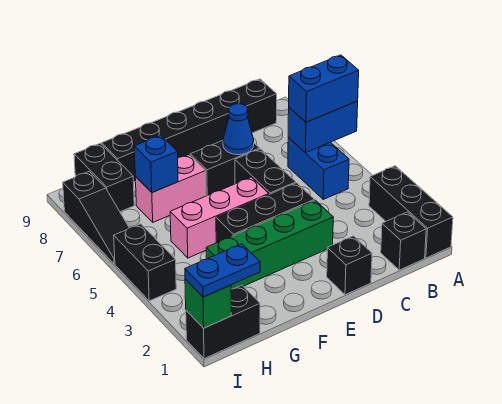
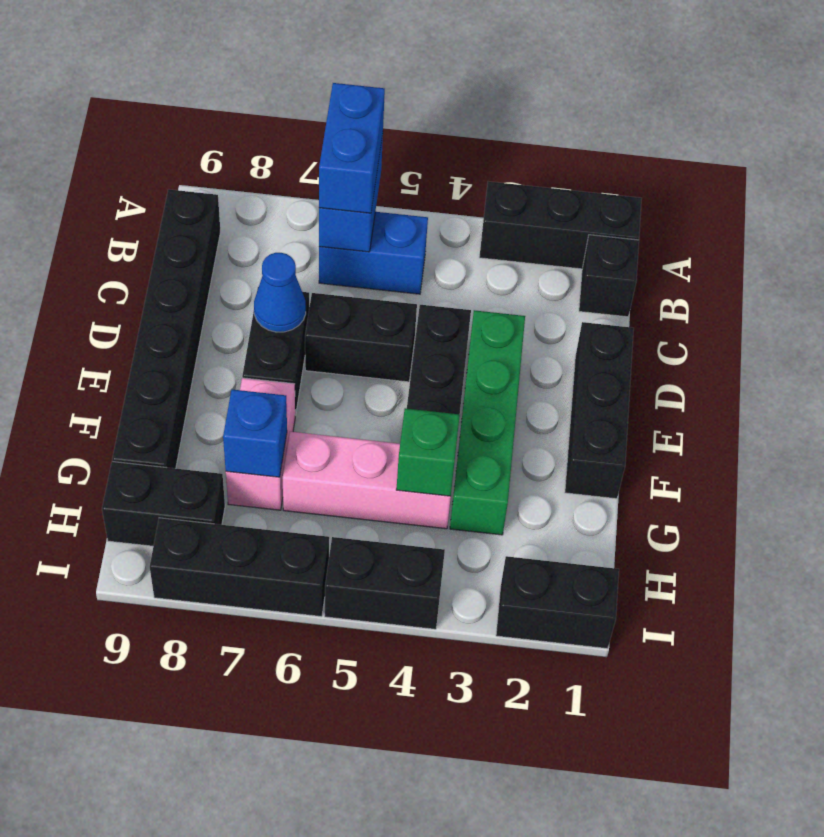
black 1x1 brick [327,236,372,295] -> black 1x3 brick [565,322,634,499]
pink 1x3 brick [170,177,269,258] -> pink 1x3 brick turned to [283,432,451,529]
black 1x2 brick [186,285,260,359] -> black 1x2 brick turned to [496,556,619,649]
blue 1x2 plate [185,244,260,297] -> none
green 1x1 brick [185,279,231,328] -> green 1x1 brick moved to [396,408,460,496]
black 1x3 slope [63,171,129,264] -> black 1x3 brick [150,518,329,617]

